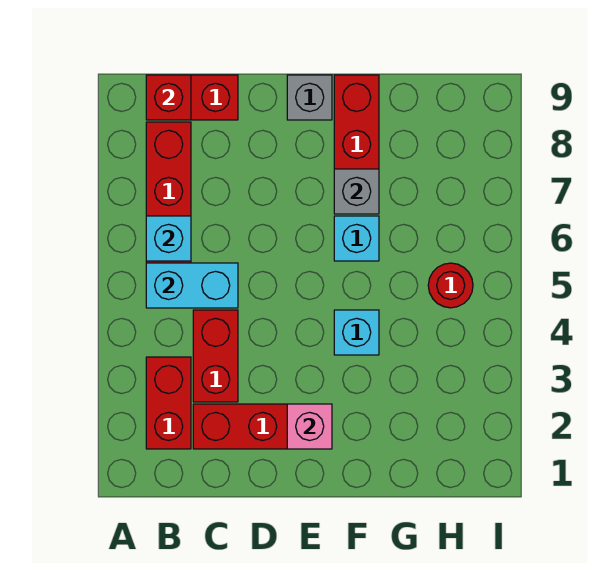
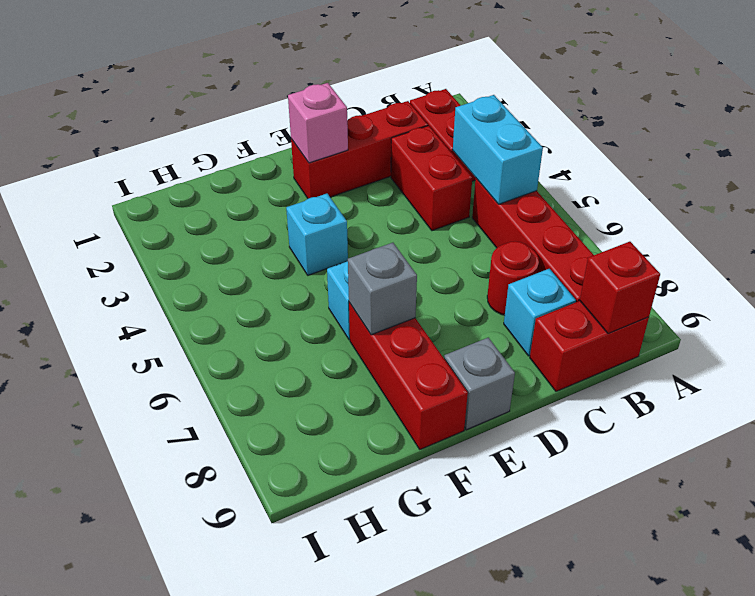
cyan 1x2 brick [146,263,238,308] -> cyan 1x2 brick turned to [453,95,543,204]
cyan 1x1 brick [146,216,191,261] -> cyan 1x1 brick moved to [504,269,576,356]
red 1x1 round brick [428,263,473,308] -> red 1x1 round brick moved to [487,241,539,315]

